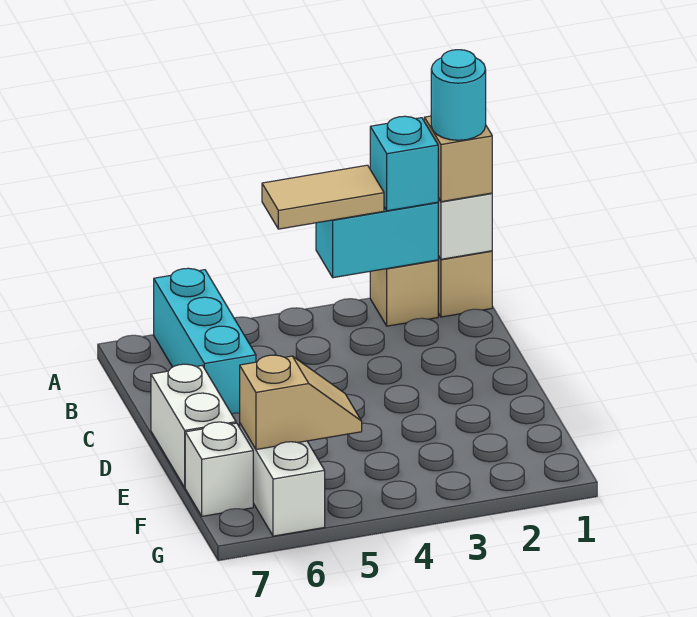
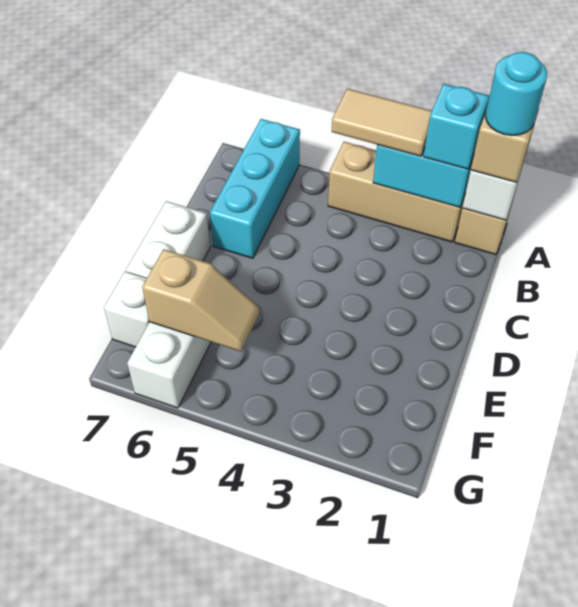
tan 1x1 brick [370,260,438,326] -> tan 1x3 brick [328,142,465,242]

